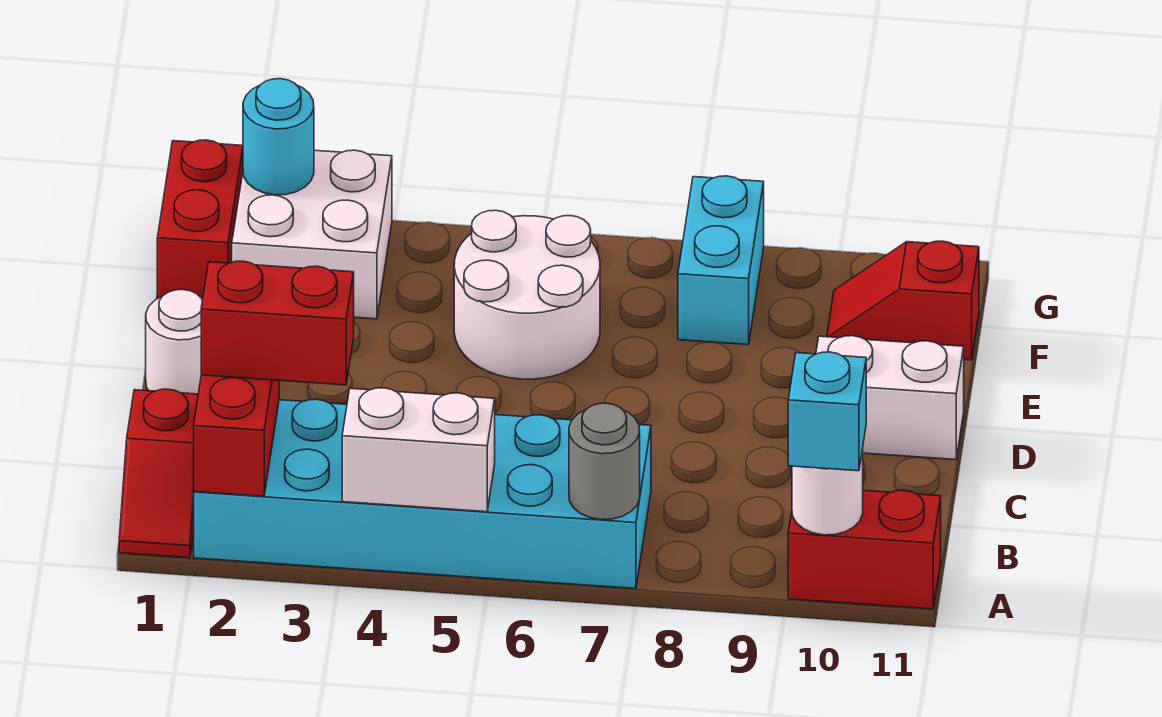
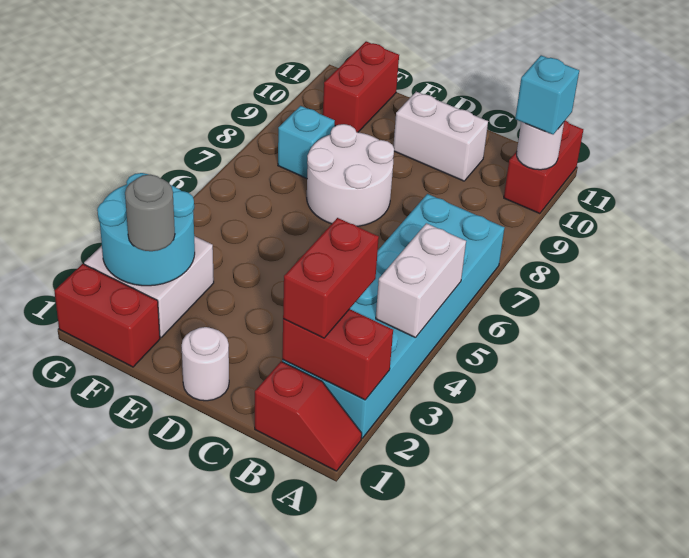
grey 1x1 round brick [569,403,640,520] -> grey 1x1 round brick moved to [125,175,175,251]
white 1x2 brick [816,336,964,460] -> white 1x2 brick turned to [393,92,488,181]
white 2x2 round brick [454,210,600,379] -> white 2x2 round brick moved to [307,124,394,226]
cyan 1x2 brick [678,176,764,345] -> cyan 1x1 brick [278,106,335,178]
red 1x2 slope [827,241,979,360] -> red 1x2 brick [323,41,399,132]
cyan 1x1 round brick [243,79,314,195] -> cyan 2x2 round brick [97,173,195,286]

